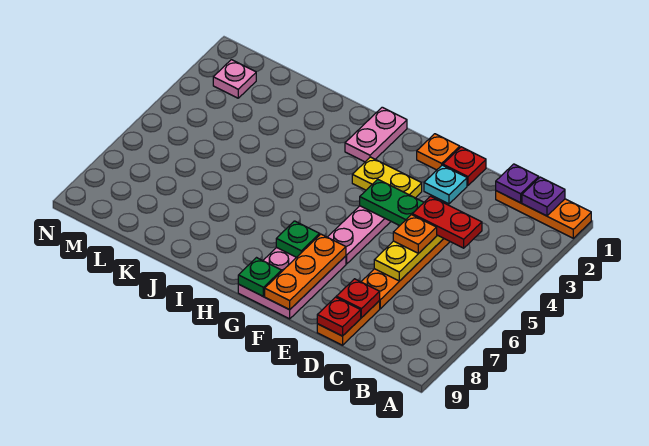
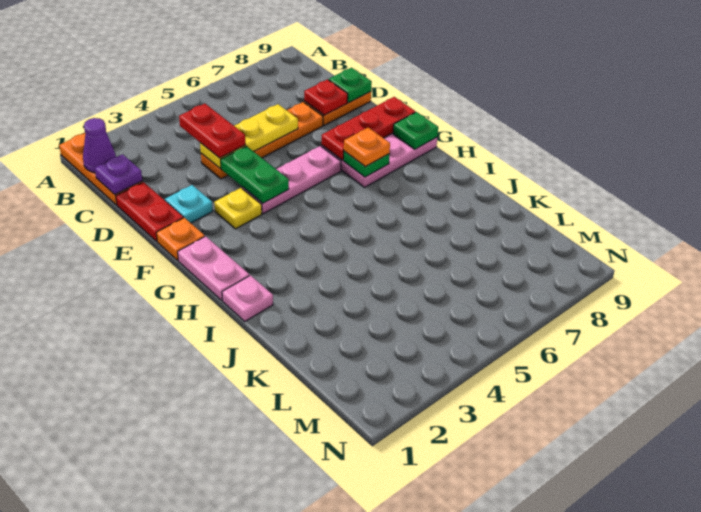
purple 1x1 plate [522,177,565,216] -> purple 1x1 cone [83,118,116,173]
orange 1x1 plate [393,215,437,254] -> orange 1x1 plate moved to [344,128,390,167]
red 1x1 plate [317,297,361,336] -> green 1x1 plate [329,68,372,103]
red 1x1 plate [443,147,486,186] -> red 1x2 plate [116,182,183,241]
yellow 1x2 plate [352,157,422,198] -> yellow 1x1 plate [214,188,262,229]
orange 1x3 plate [265,234,346,310] -> red 1x3 plate [322,97,415,160]
pink 1x2 plate [345,107,407,162] -> pink 1x2 plate turned to [178,236,249,300]
pink 1x1 plate [213,60,256,98] -> pink 1x1 plate moved to [222,275,273,321]

